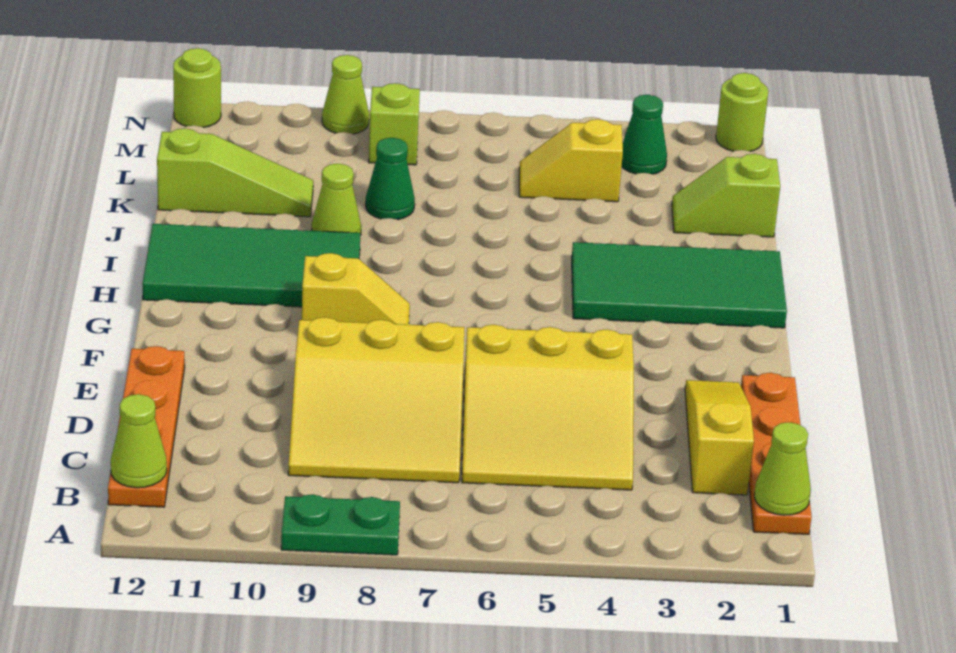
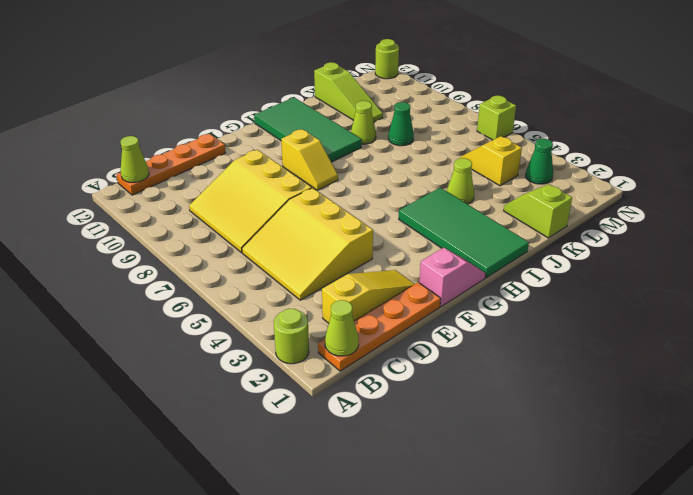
green 1x2 plate [281,494,400,555] -> none
none -> pink 1x2 slope [419,248,486,307]
lime 1x1 brick [369,83,420,165] -> lime 1x1 brick moved to [477,96,516,140]
lime 1x1 round brick [716,73,768,151] -> lime 1x1 round brick moved to [274,309,309,364]
lime 1x1 cone [322,55,369,134] -> lime 1x1 cone moved to [447,158,474,204]

